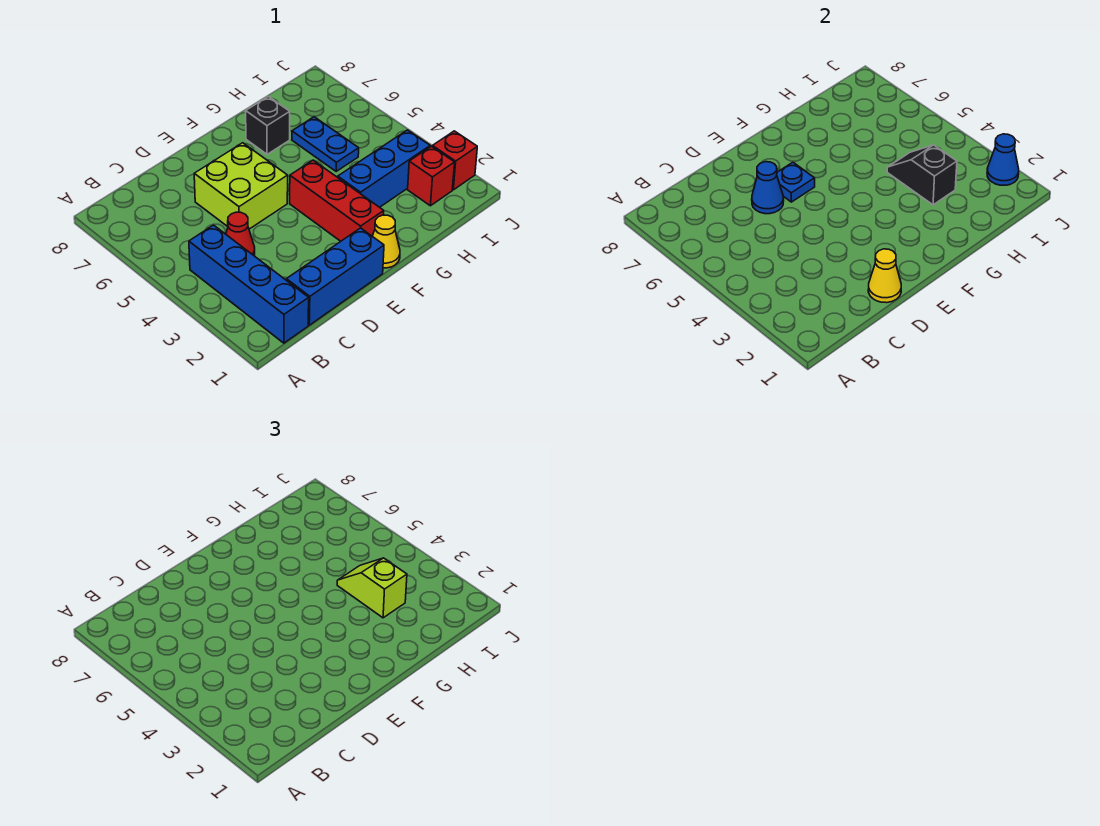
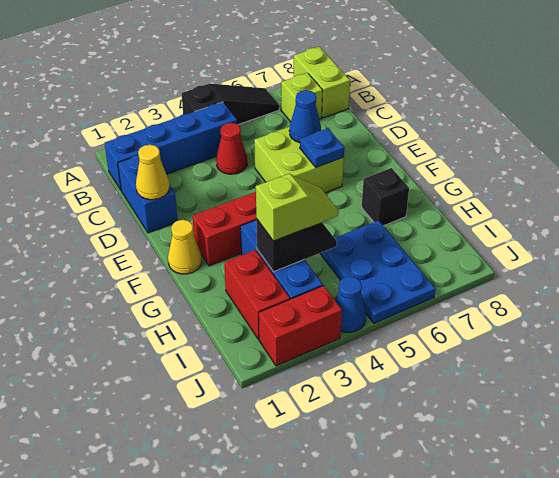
none -> black 1x3 slope [182,83,279,125]
none -> lime 1x2 brick [294,47,350,118]
none -> lime 1x1 brick [281,73,323,122]
blue 1x3 brick [286,228,384,325] -> blue 1x2 brick [118,155,178,233]
blue 1x2 plate [292,117,359,171] -> blue 2x3 plate [320,220,435,323]
red 1x1 brick [408,146,455,206] -> red 1x2 brick [224,250,290,339]
red 1x1 brick [432,131,477,190] -> red 1x2 brick [259,286,342,366]
blue 1x1 cone [987,134,1019,185] -> blue 1x1 cone moved to [335,277,366,332]

